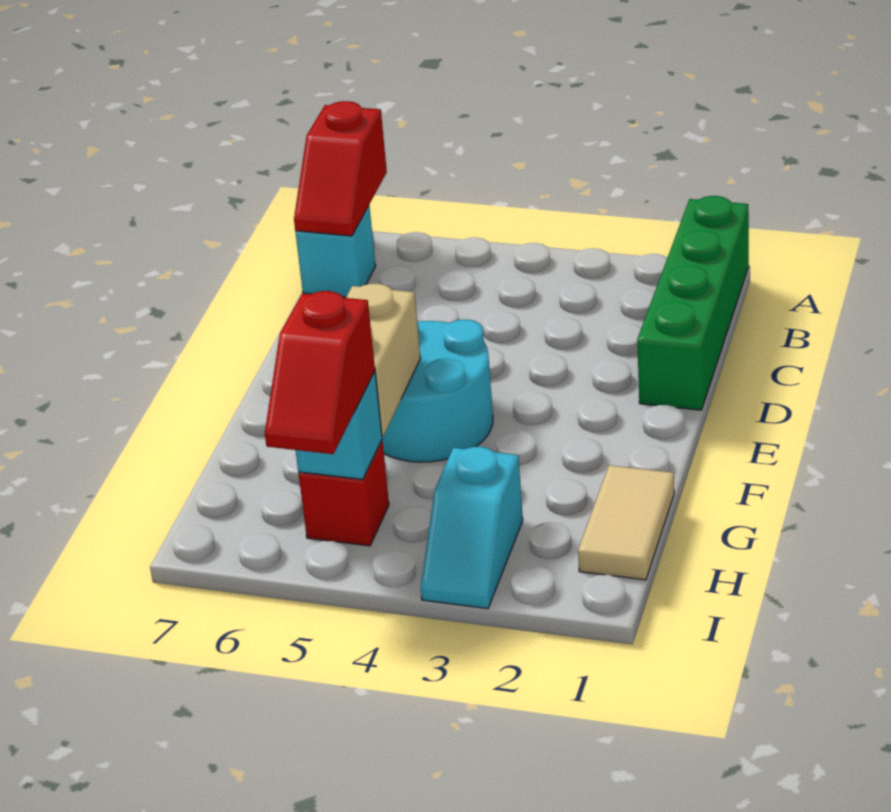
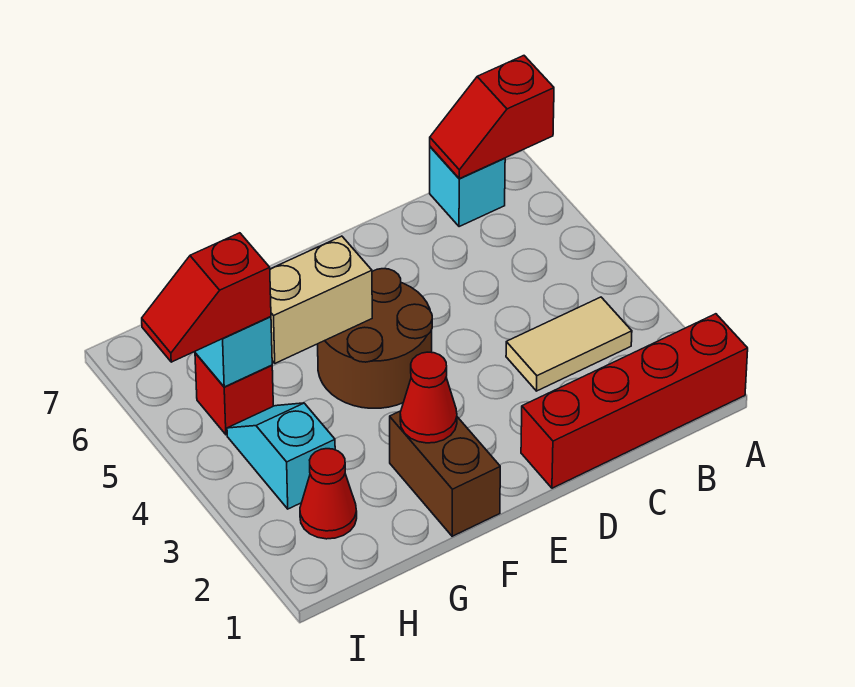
green 1x4 brick [637,196,749,410] -> red 1x4 brick [521,314,748,488]
cyan 2x2 round brick [382,320,493,462] -> brown 2x2 round brick [318,269,432,408]
none -> brown 1x2 brick [390,411,500,536]
none -> red 1x1 cone [400,352,457,443]
tan 1x2 tile [578,465,674,580] -> tan 1x2 tile moved to [506,297,632,391]
none -> red 1x1 cone [300,449,357,539]
cyan 1x2 slope [421,447,523,609] -> cyan 1x2 slope turned to [227,403,335,509]

